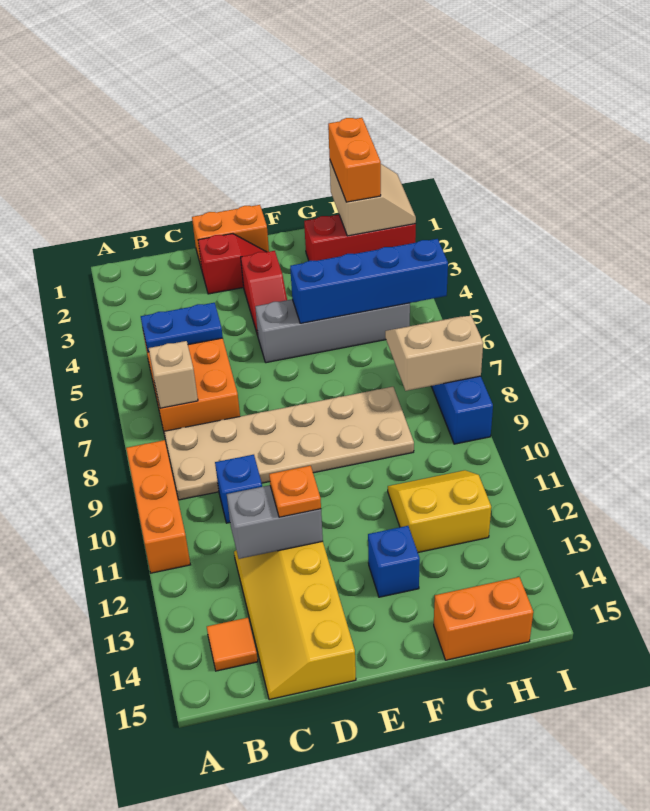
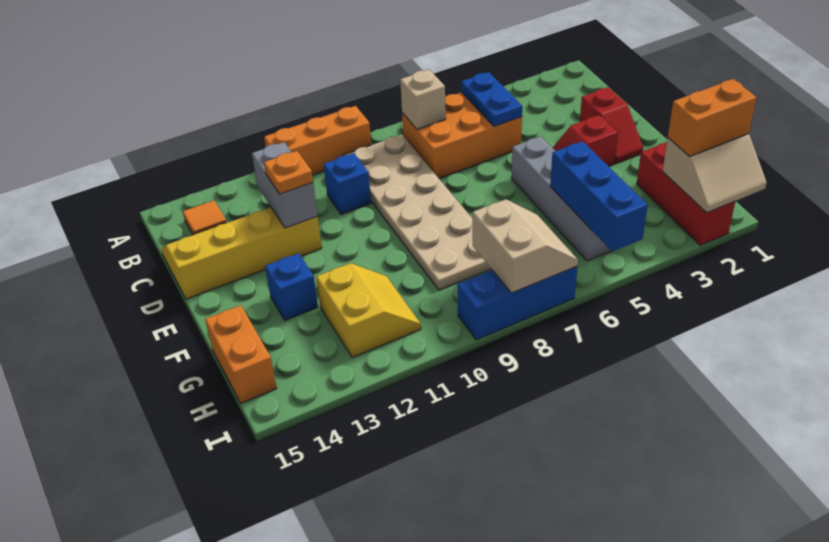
orange 1x2 brick [192,205,269,269] -> none
blue 1x4 brick [290,239,448,323] -> blue 1x3 brick [550,141,648,252]

